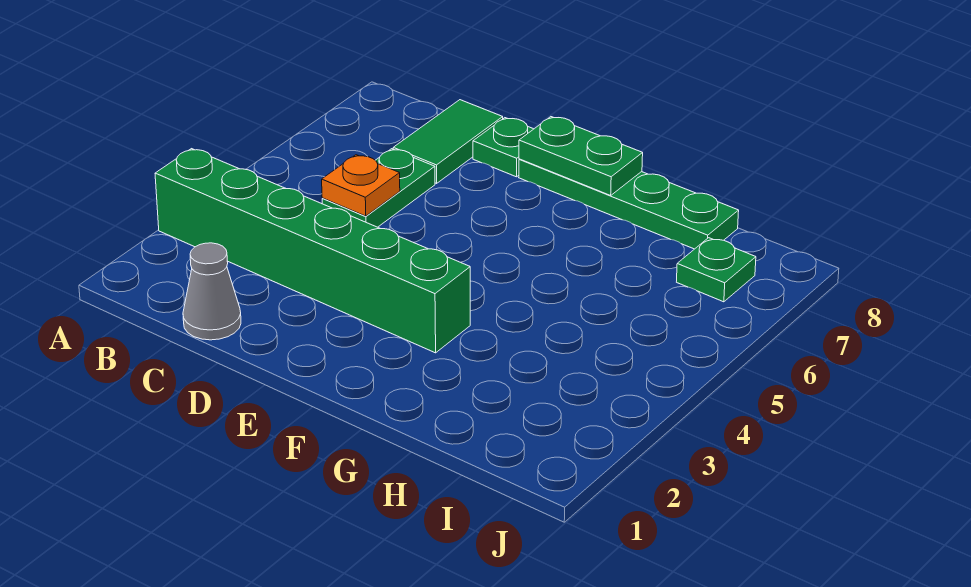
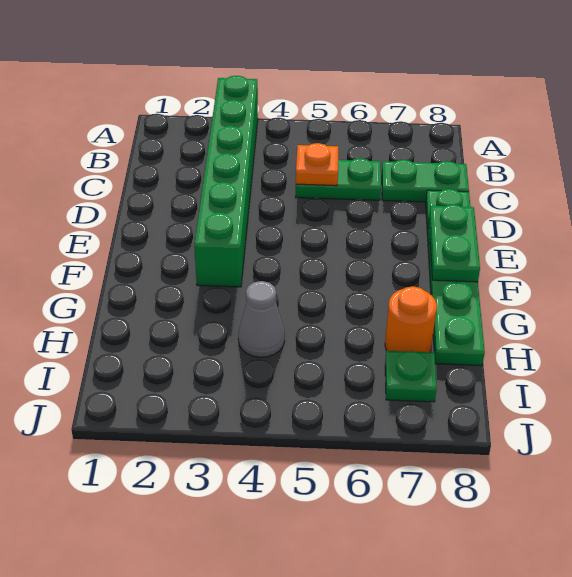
grey 1x1 cone [183,243,241,340] -> grey 1x1 cone moved to [238,281,285,357]
green 1x2 tile [393,100,503,183] -> green 1x2 plate [382,160,469,202]
none -> orange 1x1 round brick [385,286,437,352]

